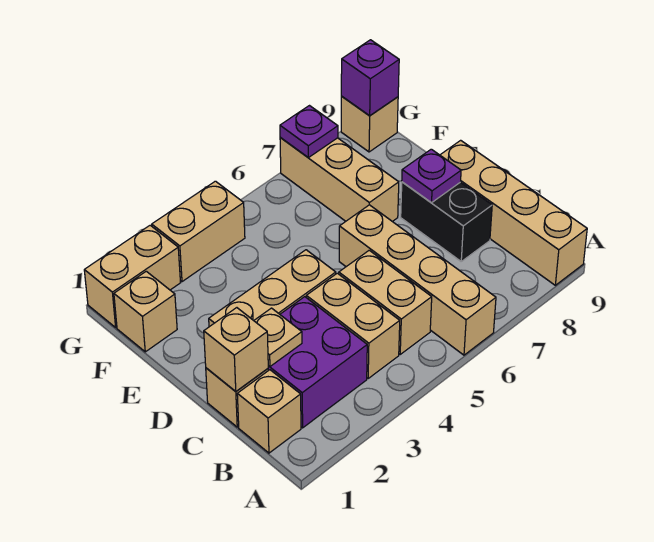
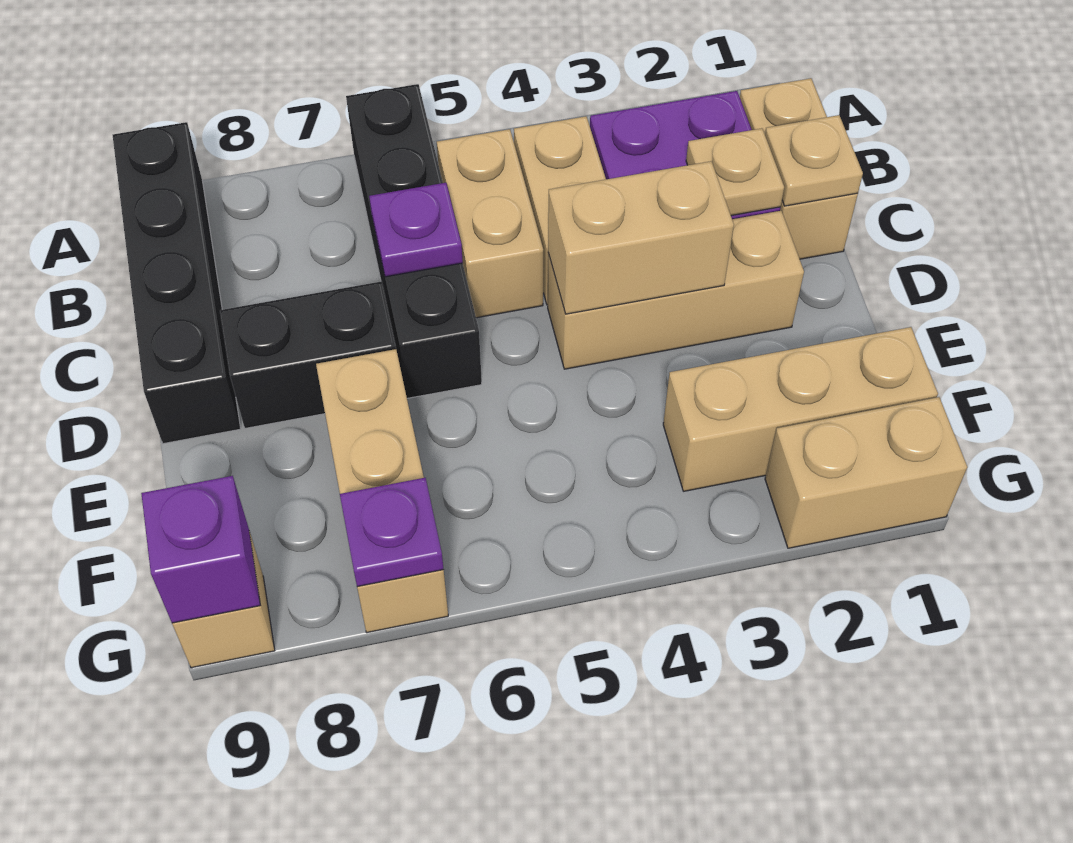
tan 1x4 brick [339,205,496,355] -> black 1x4 brick [346,84,482,398]
tan 1x4 brick [440,140,587,285] -> black 1x4 brick [113,122,241,444]
tan 1x1 brick [204,308,268,391] -> tan 1x1 plate [765,115,863,206]
black 1x2 brick [401,182,492,261] -> black 1x2 brick turned to [220,281,396,428]
purple 1x1 plate [402,149,461,203] -> purple 1x1 plate moved to [369,183,463,277]
tan 1x1 brick [114,271,177,352] -> tan 1x3 brick [663,327,938,491]
tan 1x2 brick [152,181,245,282] -> tan 1x2 brick moved to [548,161,734,314]

